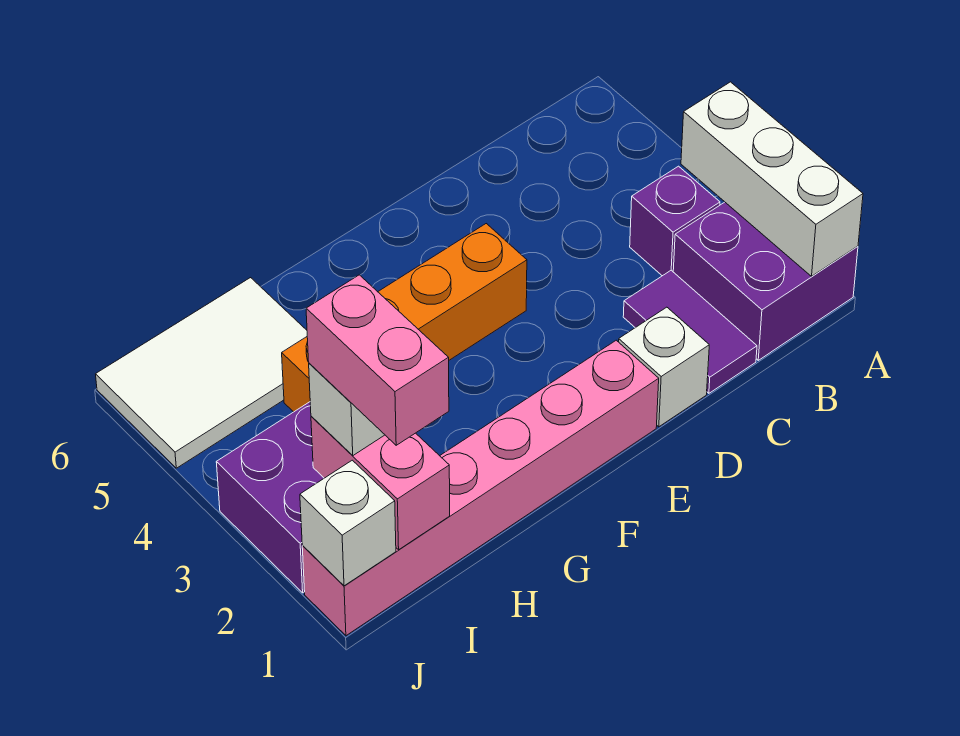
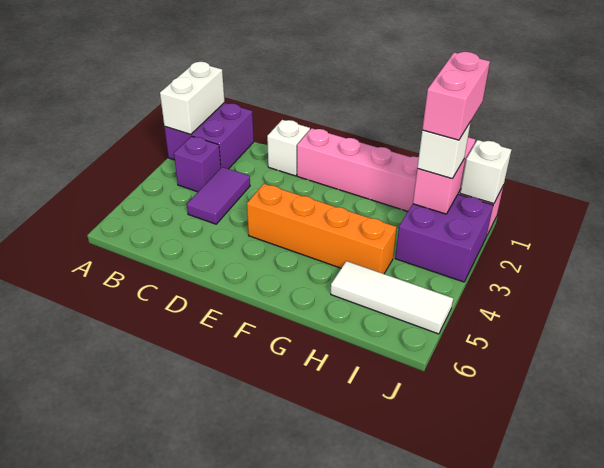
white 1x3 brick [681,82,863,276] -> white 1x2 brick [160,62,225,134]
purple 1x2 tile [623,270,757,393] -> purple 1x2 tile moved to [187,167,250,224]
white 2x3 tile [96,278,307,468] -> white 1x3 tile [331,261,453,334]

